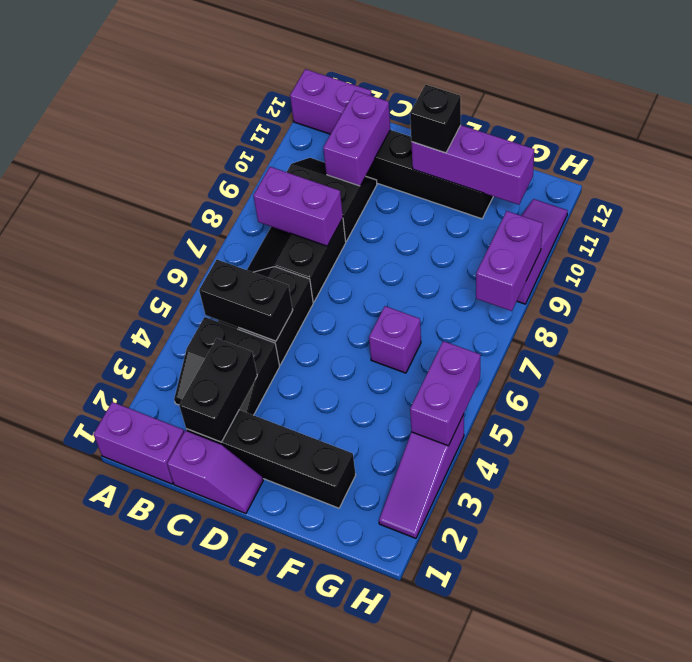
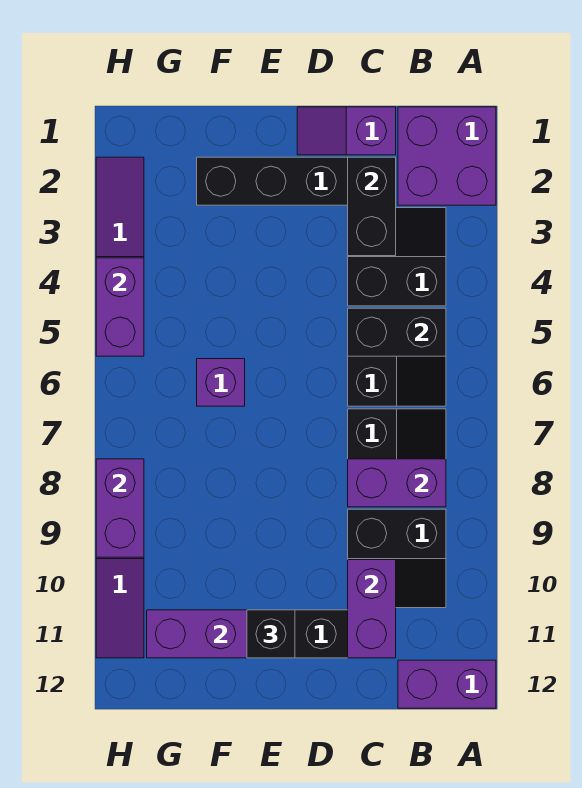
purple 1x2 brick [94,402,184,484] -> purple 2x2 brick [398,107,496,205]

